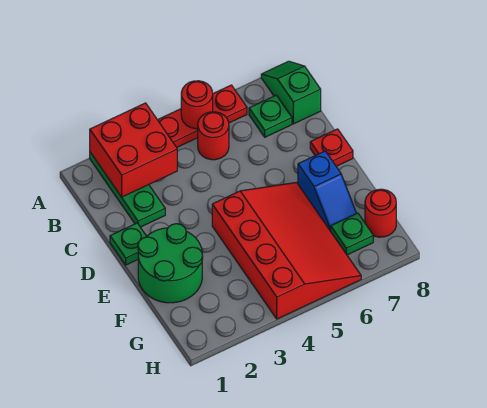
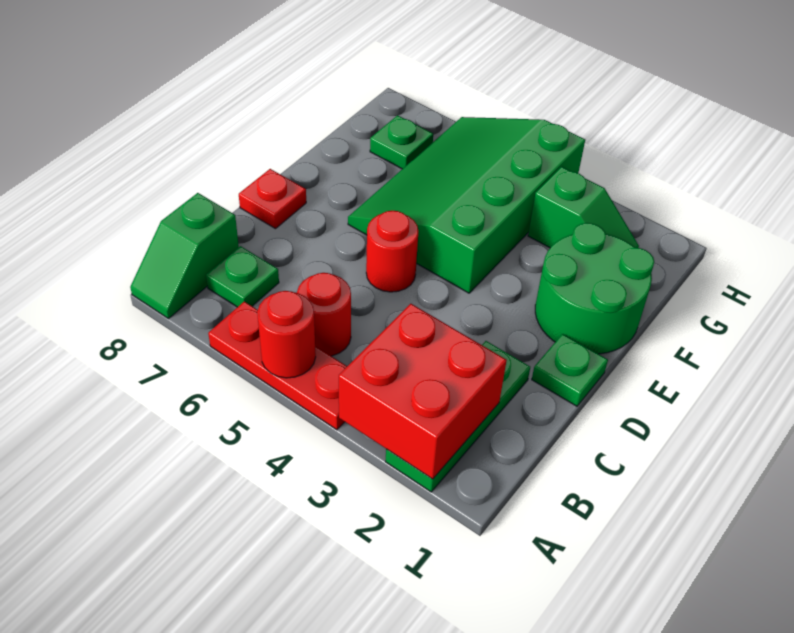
red 3x4 slope [212,182,361,319] -> green 3x4 slope [348,117,585,293]
blue 1x2 slope [298,151,356,231] -> none
none -> green 1x2 slope [528,167,639,248]
red 1x1 round brick [365,189,396,237] -> red 1x1 round brick moved to [366,211,418,292]

